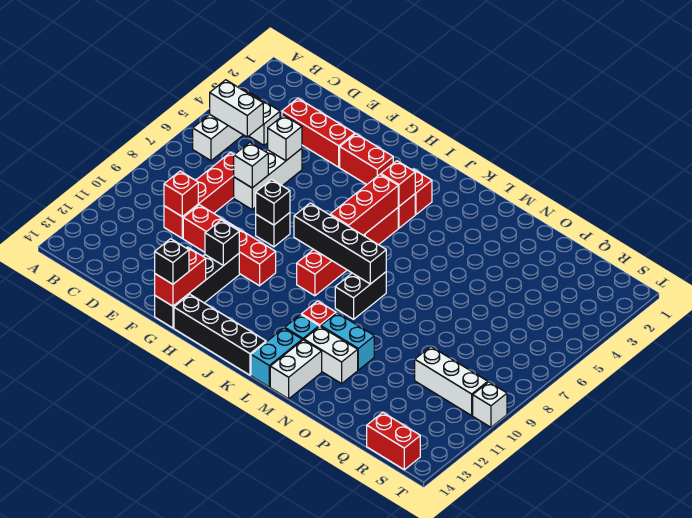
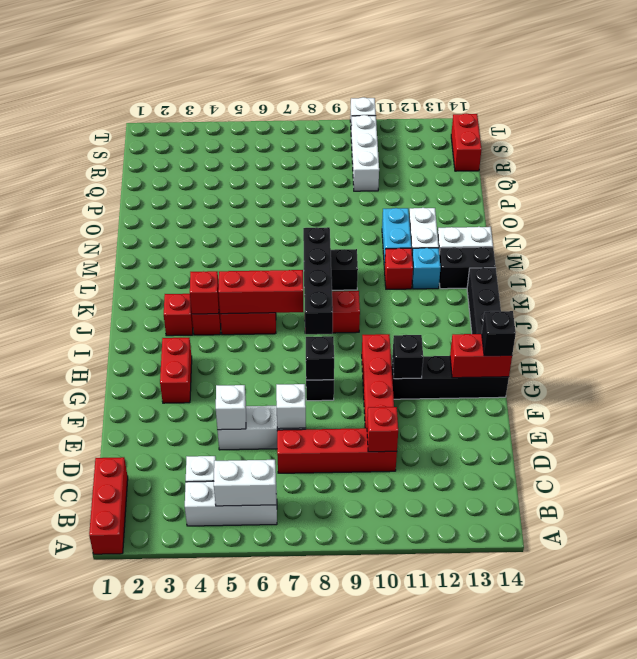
white 1x2 brick [210,80,263,137] -> white 1x2 brick turned to [214,460,276,506]
red 1x3 brick [282,98,355,167] -> red 1x3 brick moved to [89,457,128,554]
cyan 1x2 brick [251,328,302,387] -> black 1x2 brick [439,247,496,289]

